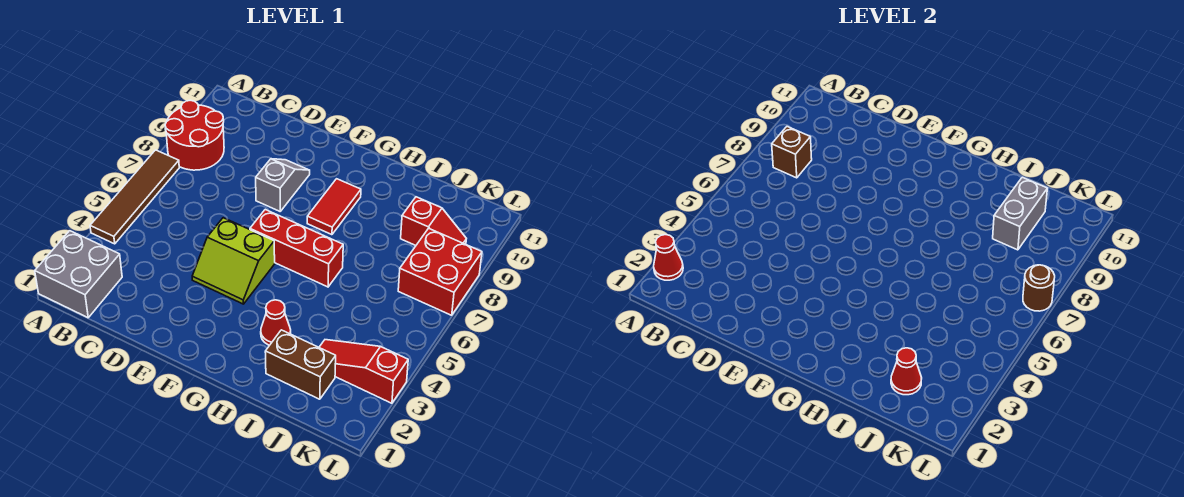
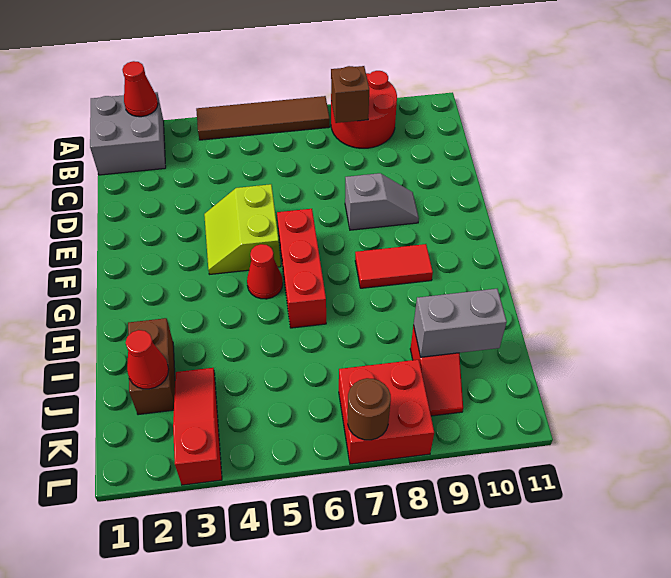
red 1x1 cone [261,300,291,345] -> red 1x1 cone moved to [247,244,283,299]

